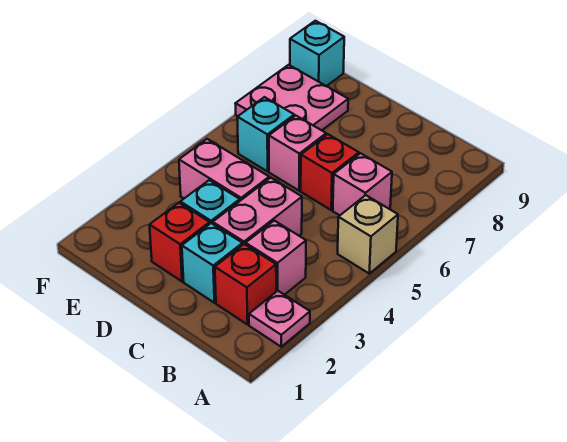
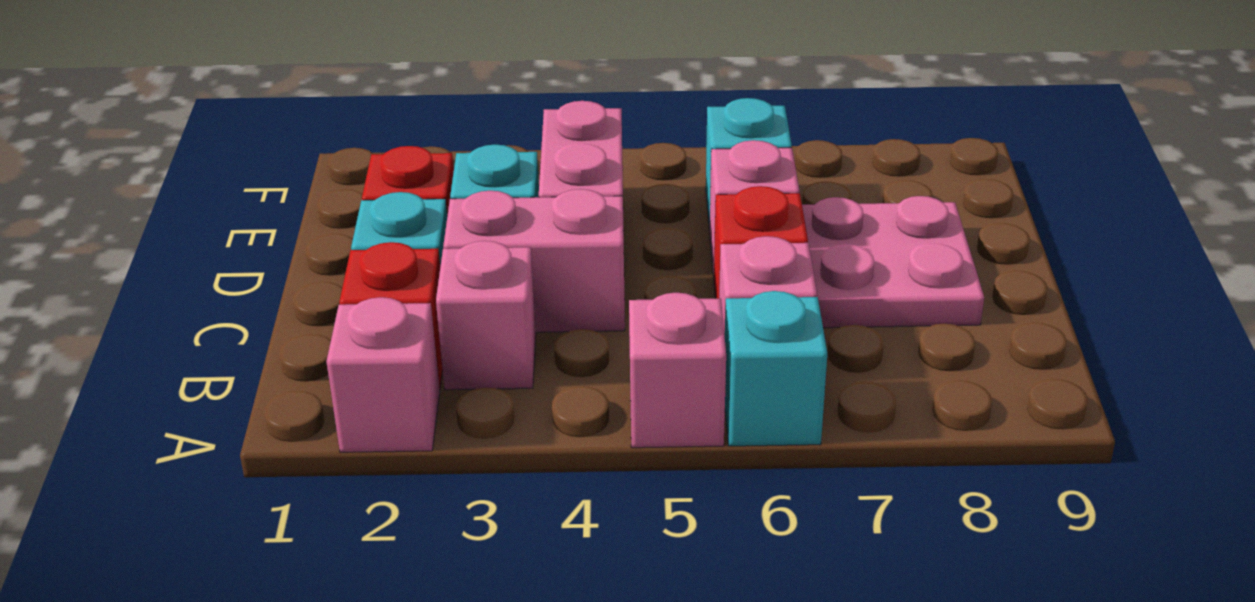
pink 1x1 plate [249,291,310,347] -> pink 1x1 brick [326,297,440,452]
tan 1x1 brick [338,195,398,274] -> pink 1x1 brick [629,293,726,448]
pink 2x2 plate [235,65,348,130] -> pink 2x2 plate moved to [802,196,984,328]
cyan 1x1 brick [290,21,344,86] -> cyan 1x1 brick moved to [725,291,827,446]

